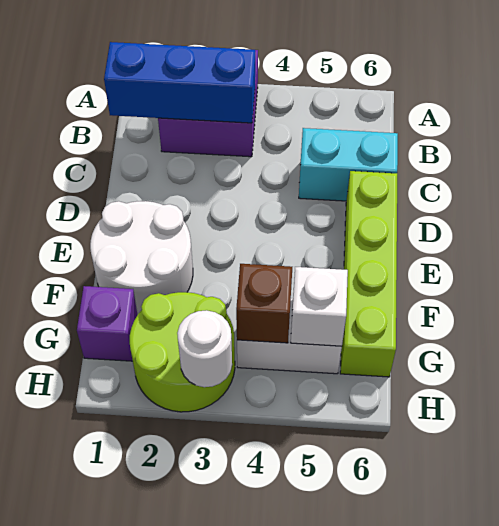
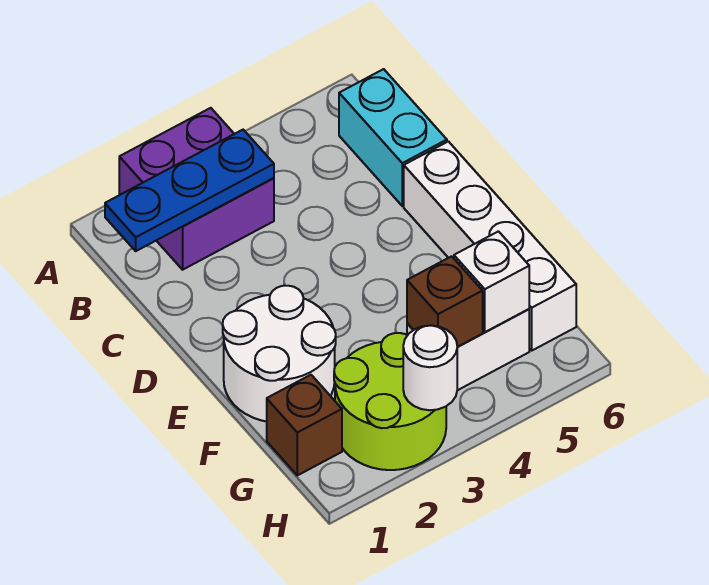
blue 1x3 brick [104,42,255,123] -> blue 1x3 plate [105,130,274,251]
cyan 1x2 brick [299,128,398,201] -> cyan 1x2 brick turned to [339,69,447,206]
lime 1x4 brick [340,171,397,377] -> white 1x4 brick [404,141,576,350]
purple 1x1 brick [77,286,137,361] -> brown 1x1 brick [267,375,342,475]

